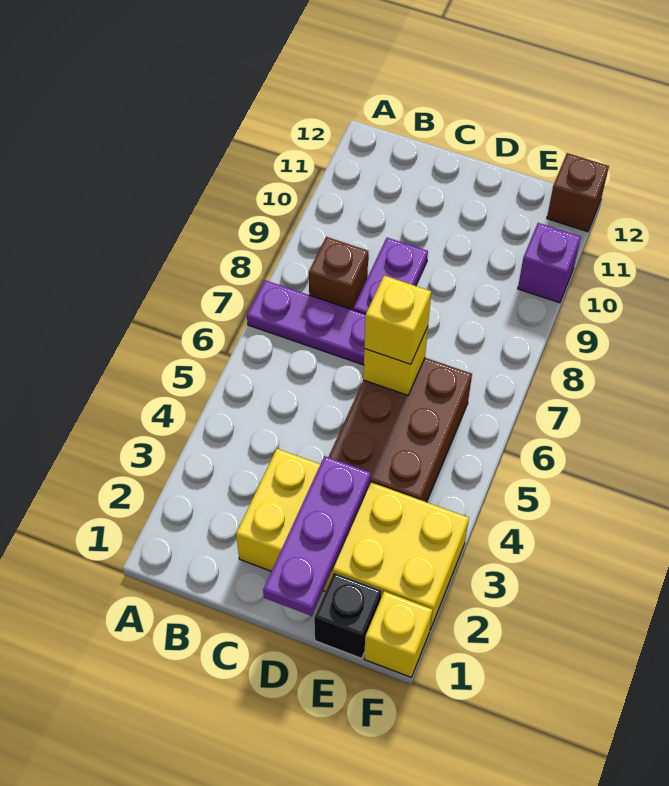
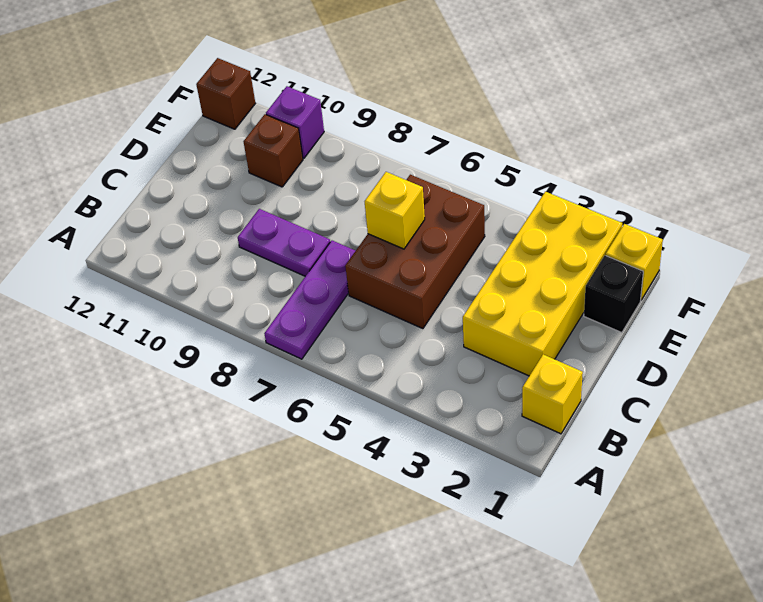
brown 1x1 brick [309,237,368,310] -> brown 1x1 brick moved to [244,114,303,187]
purple 1x3 plate [263,456,371,616] -> none
brown 2x3 brick [329,358,472,502] -> brown 2x3 brick turned to [345,175,485,329]
yellow 1x1 brick [364,276,431,364] -> yellow 1x1 brick moved to [522,354,583,434]

